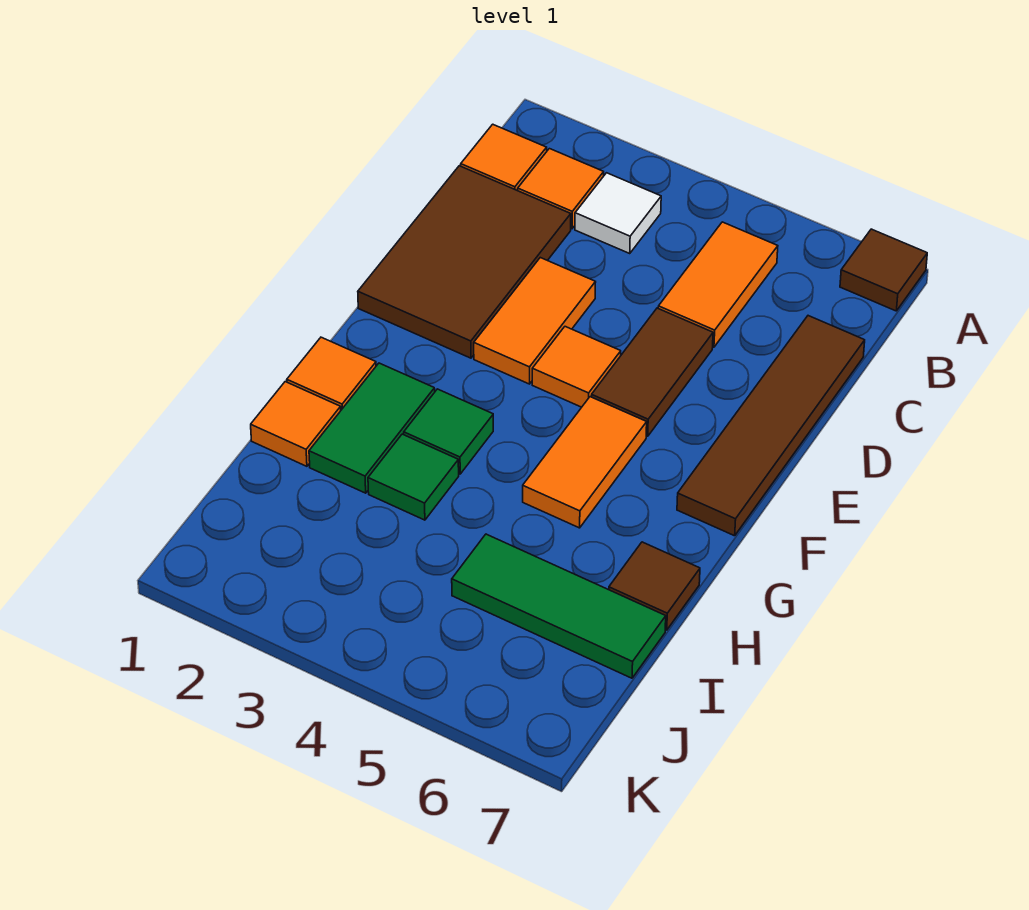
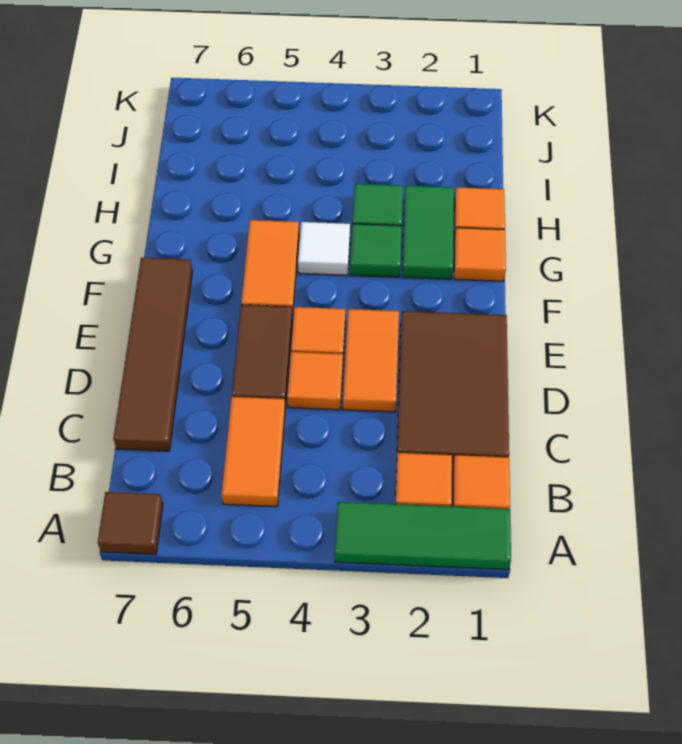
white 1x1 tile [575,173,661,253] -> white 1x1 tile moved to [298,222,350,275]
none -> orange 1x1 tile [287,352,343,410]
brown 1x1 tile [609,542,700,630] -> none
green 1x3 tile [452,534,666,678] -> green 1x3 tile moved to [335,502,511,570]

